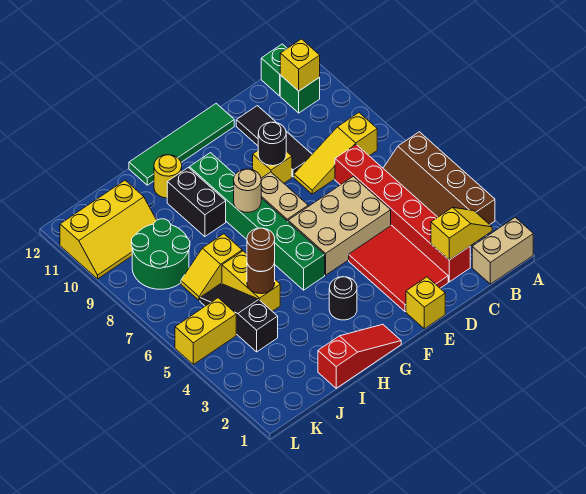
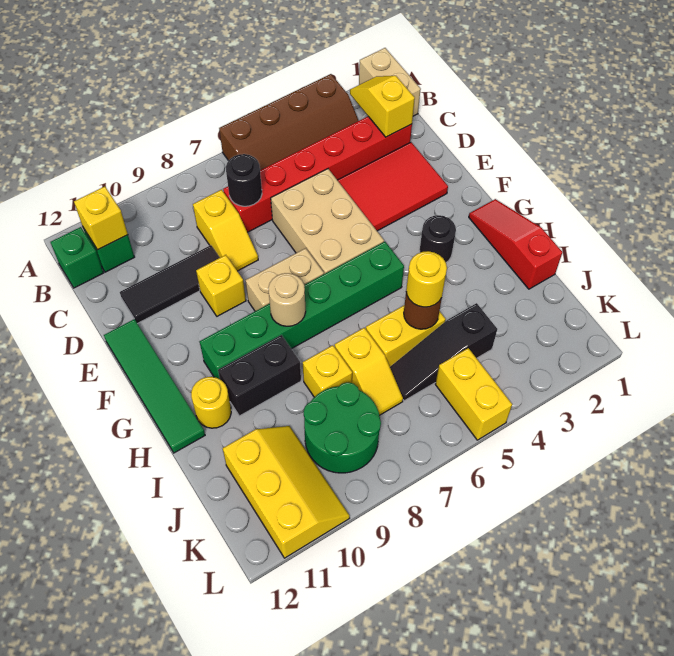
yellow 1x3 slope [294,113,377,194] -> yellow 1x2 slope [193,190,258,271]
yellow 1x1 brick [406,277,445,329] -> yellow 1x1 brick moved to [303,345,352,397]
black 1x1 round brick [258,122,286,166] -> black 1x1 round brick moved to [226,154,262,206]
brown 1x1 round brick [247,228,275,271] -> yellow 1x1 round brick [406,251,447,307]

